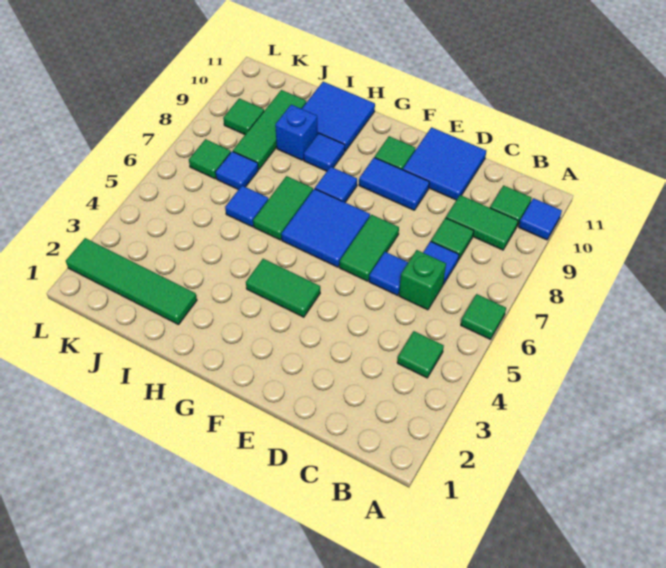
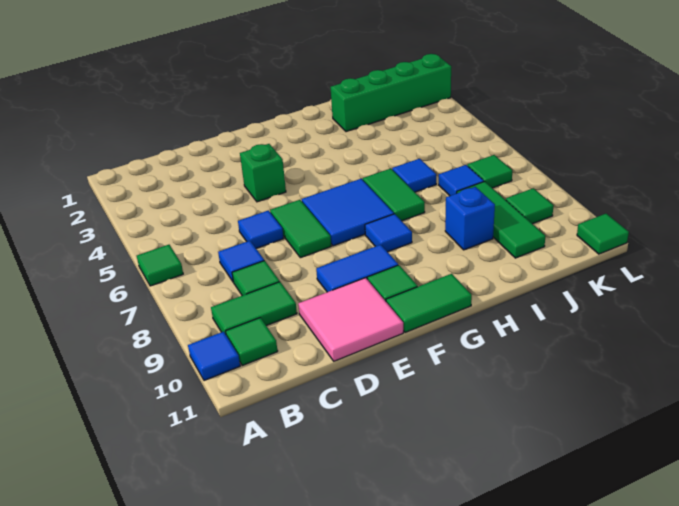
green 1x1 tile [397,331,444,378] -> green 1x1 tile moved to [577,214,629,254]
green 1x1 brick [399,250,446,310] -> green 1x1 brick moved to [240,144,286,202]
blue 2x2 tile [403,127,486,200] -> pink 2x2 tile [298,278,403,361]
green 1x2 tile [246,259,320,317] -> green 1x2 tile moved to [386,274,472,333]
blue 1x1 tile [304,133,345,171] -> none
blue 2x2 tile [302,82,375,151] -> none
green 1x4 tile [66,238,197,325] -> green 1x4 brick [331,54,451,132]

